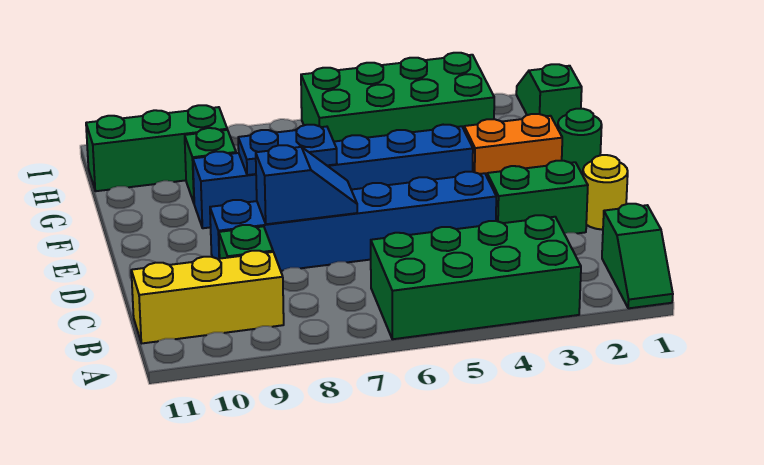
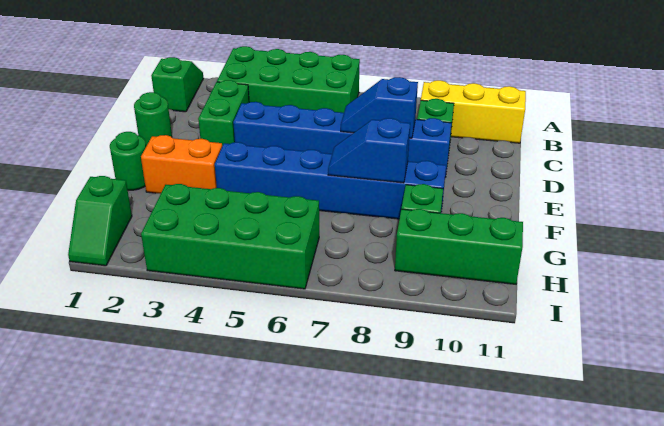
yellow 1x1 round brick [583,155,628,230] -> green 1x1 round brick [134,92,172,146]
green 1x2 brick [487,161,588,234] -> green 1x2 brick turned to [198,80,249,146]
blue 1x2 plate [238,125,337,175] -> blue 1x2 slope [328,118,410,183]

